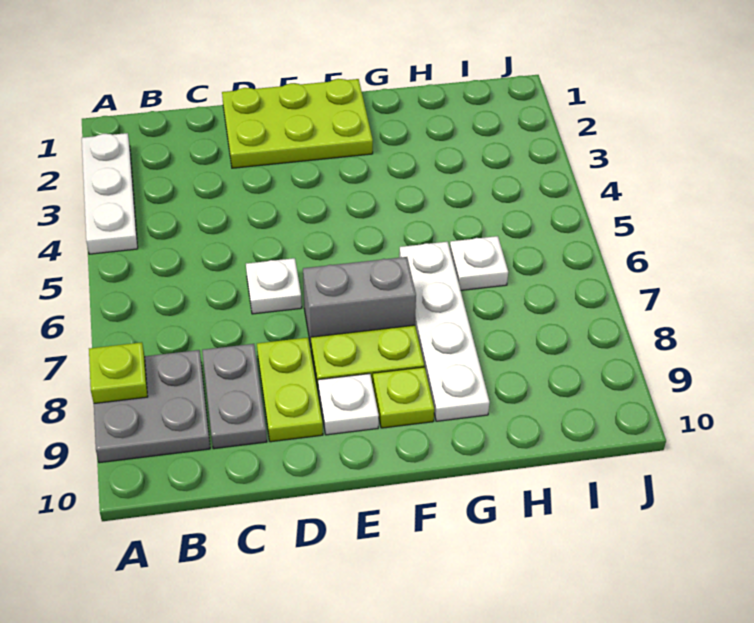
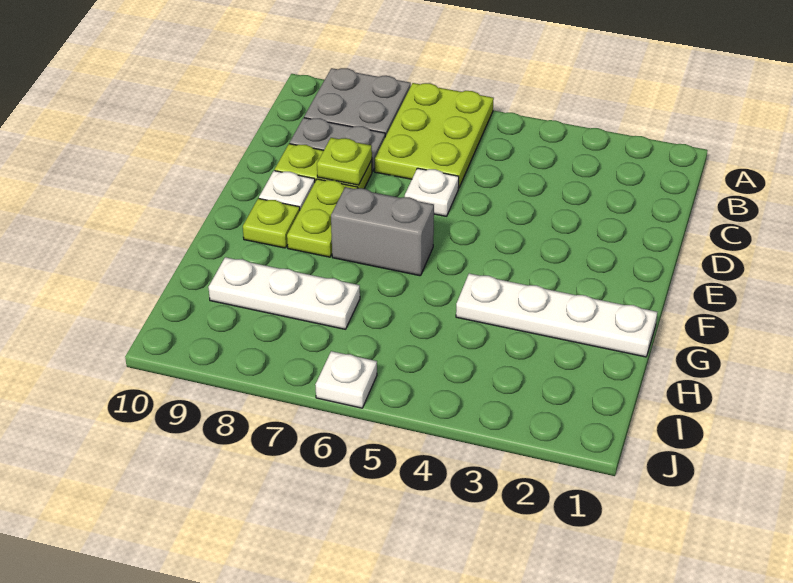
white 1x3 plate [82,133,138,254] -> white 1x3 plate moved to [208,257,360,329]
lime 1x1 plate [89,342,148,403] -> lime 1x1 plate moved to [317,138,372,185]
lime 2x3 plate [222,79,373,168] -> lime 2x3 plate moved to [375,83,494,188]
grey 1x2 brick [303,257,416,346] -> grey 1x2 brick turned to [331,187,434,276]
white 1x4 plate [399,242,490,421] -> white 1x4 plate moved to [456,274,657,357]
white 1x1 plate [450,236,508,290] -> white 1x1 plate moved to [315,351,377,408]

